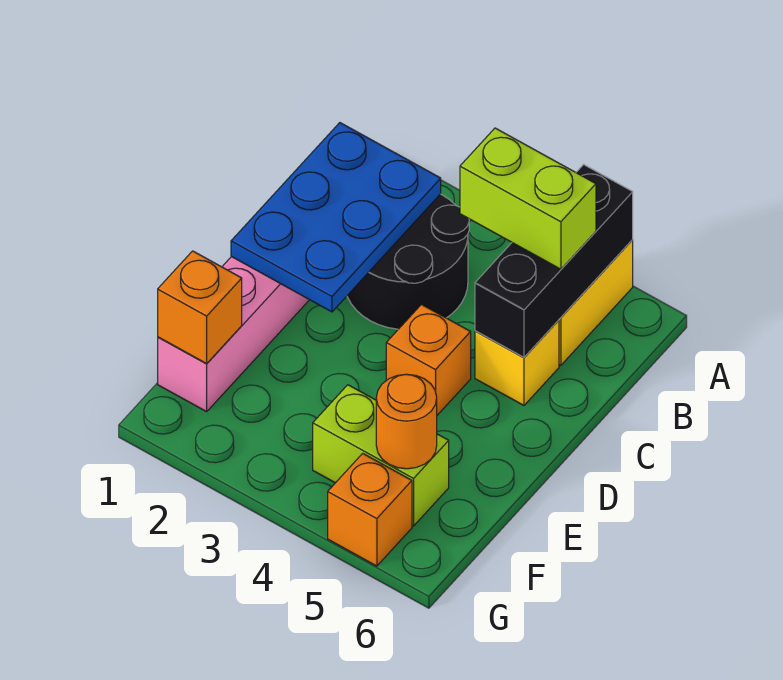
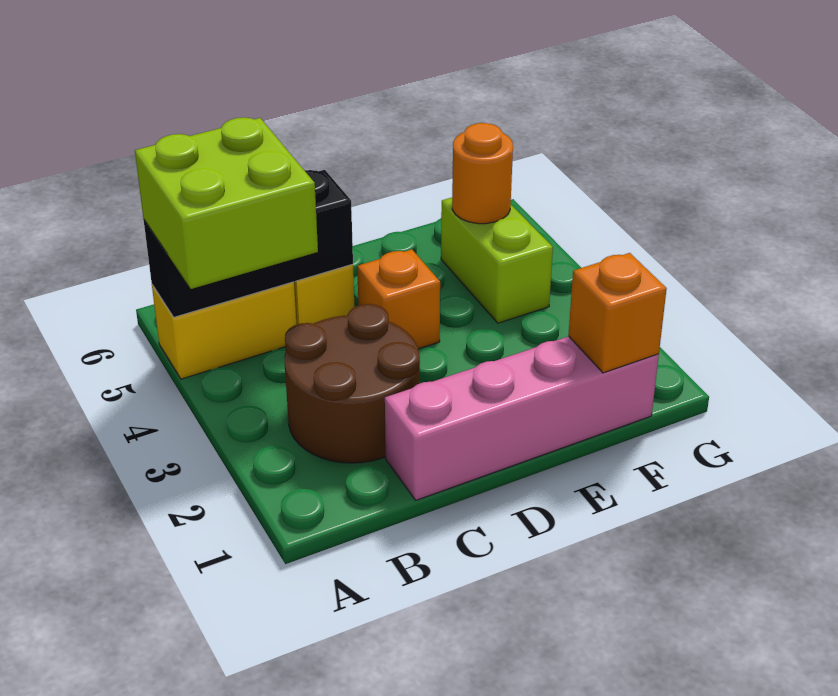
blue 2x3 plate [231,123,441,312] -> none
black 2x2 round brick [347,194,469,329] -> brown 2x2 round brick [284,304,420,463]
lime 1x2 brick [460,128,596,269] -> lime 2x2 brick [135,117,318,289]
orange 1x1 brick [328,453,412,566] -> none

